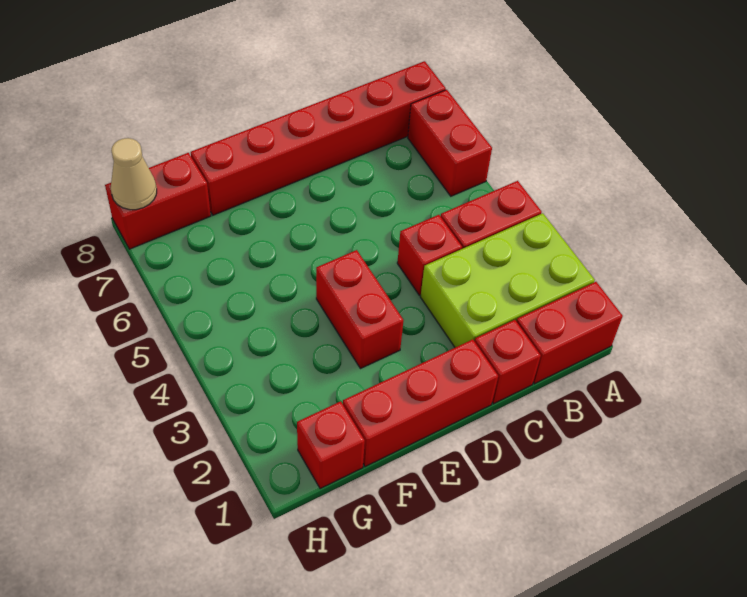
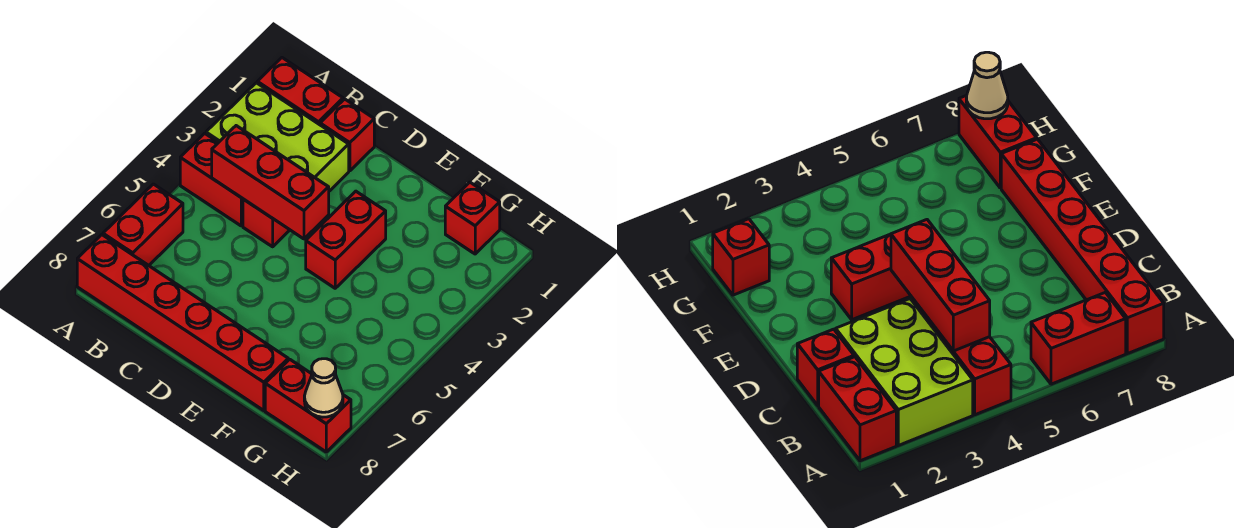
red 1x3 brick [343,339,498,467] -> red 1x3 brick moved to [212,126,329,239]

